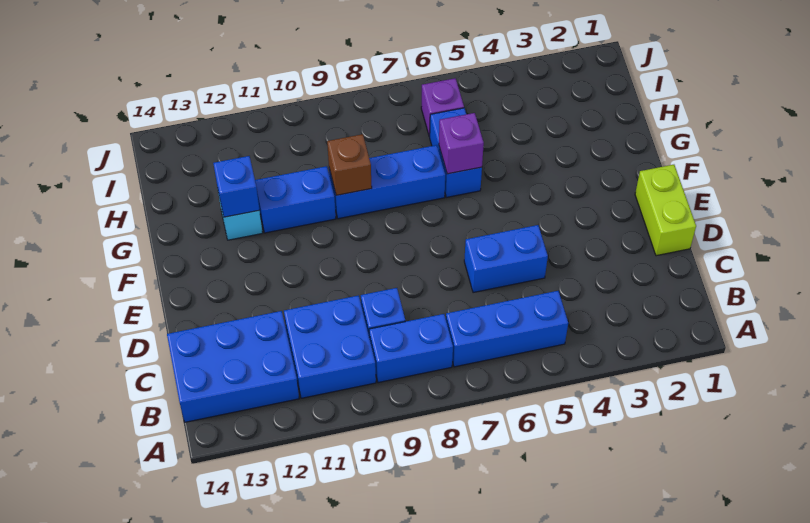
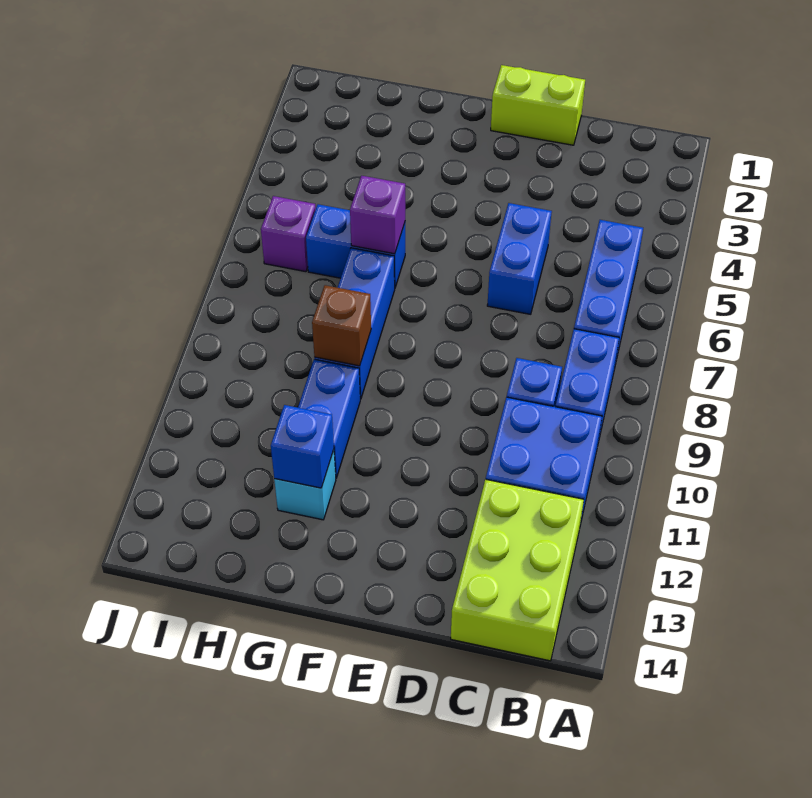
blue 2x3 brick [167,311,299,422] -> lime 2x3 brick [451,479,584,661]

